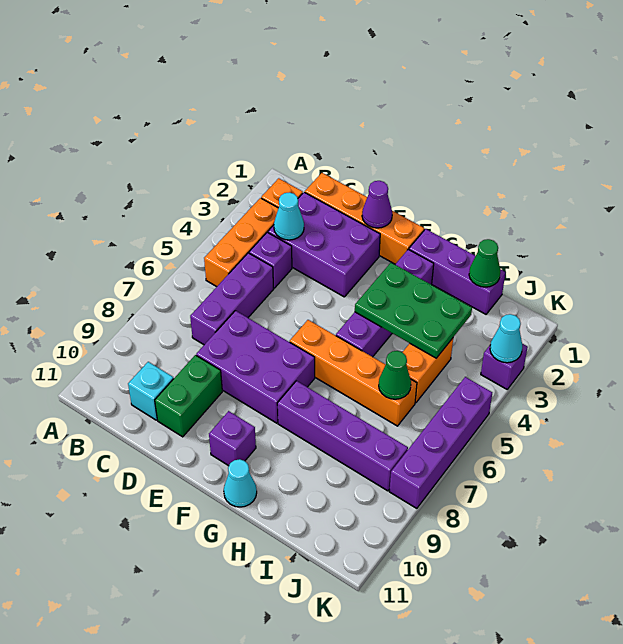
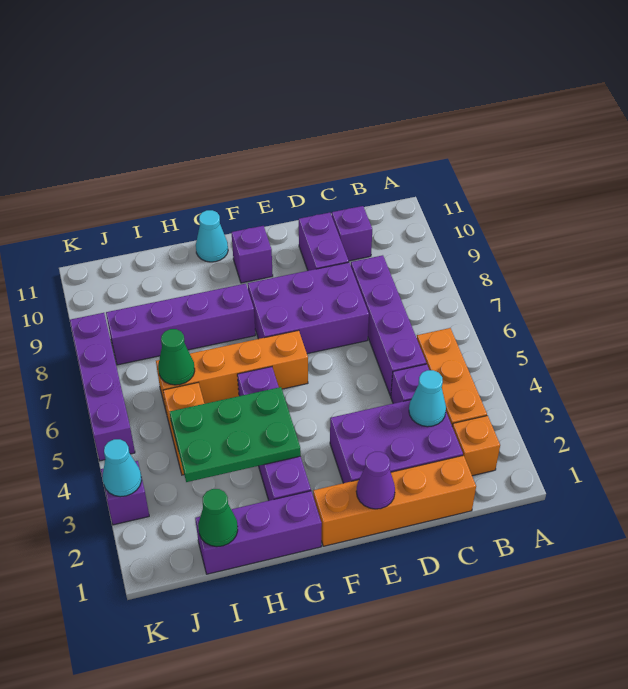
purple 1x3 brick [190,253,274,345] -> purple 1x4 brick [351,255,426,396]
cyan 1x1 brick [128,362,174,420] -> purple 1x1 brick [332,206,372,261]
green 1x2 brick [155,355,222,437] -> purple 1x2 brick [299,213,349,271]

